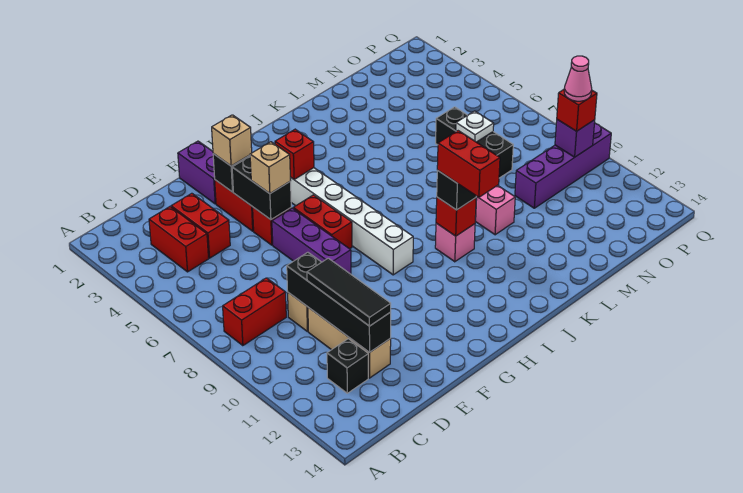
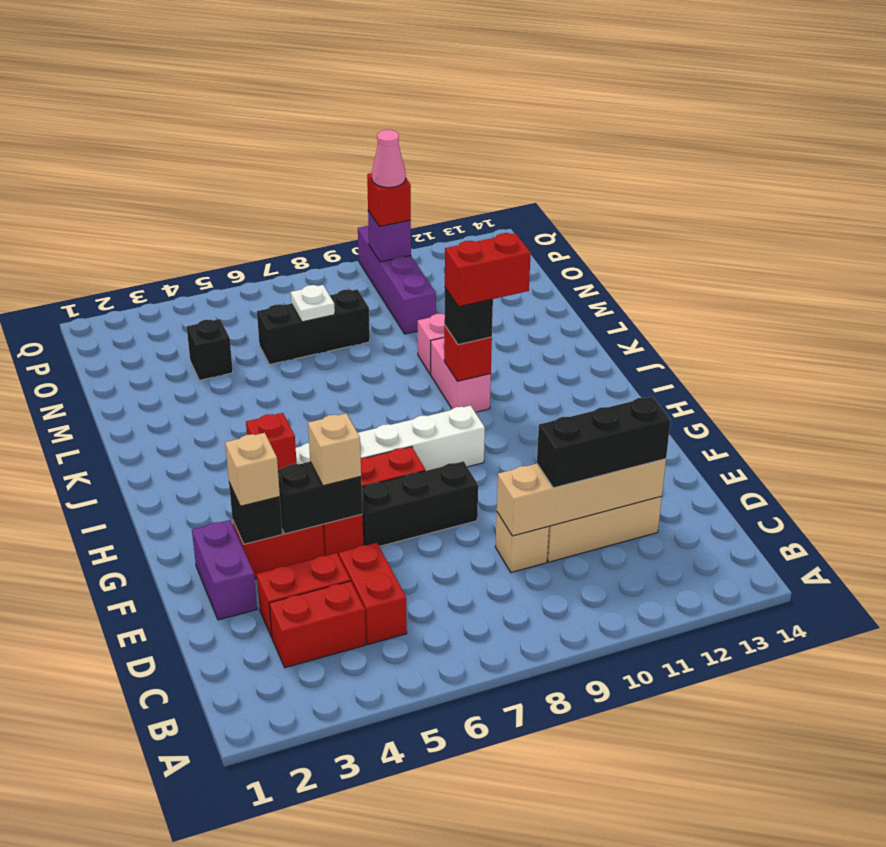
red 1x2 brick [223,278,286,346] -> red 1x2 brick moved to [339,543,407,644]
black 1x1 brick [327,339,368,393] -> black 1x1 brick moved to [187,319,233,380]
black 1x4 brick [287,252,391,352] -> tan 1x4 brick [497,459,666,536]
black 1x3 tile [307,258,391,326] -> black 1x3 brick [537,397,671,488]
purple 1x2 brick [178,141,216,204] -> purple 1x2 brick turned to [192,520,257,620]
purple 1x3 brick [272,208,351,274] -> black 1x3 brick [362,461,478,546]
pink 1x1 brick [435,223,475,262] -> pink 1x2 brick [431,338,491,412]

